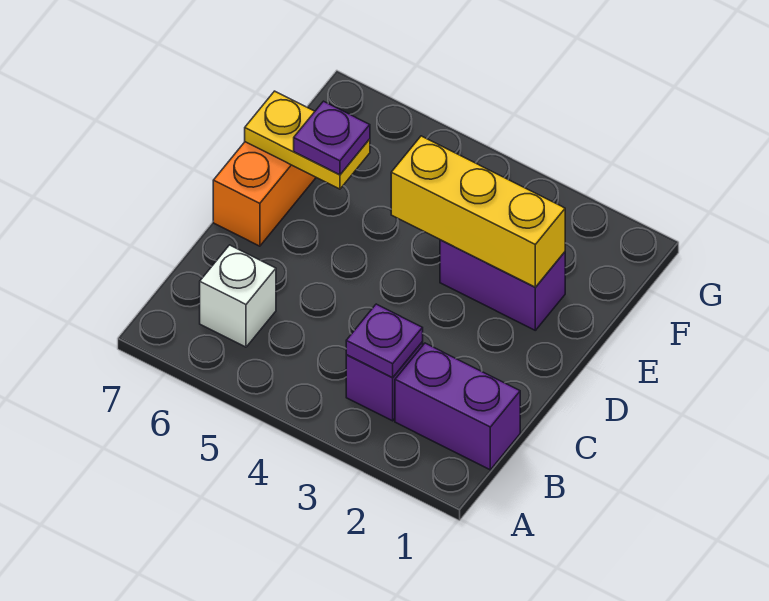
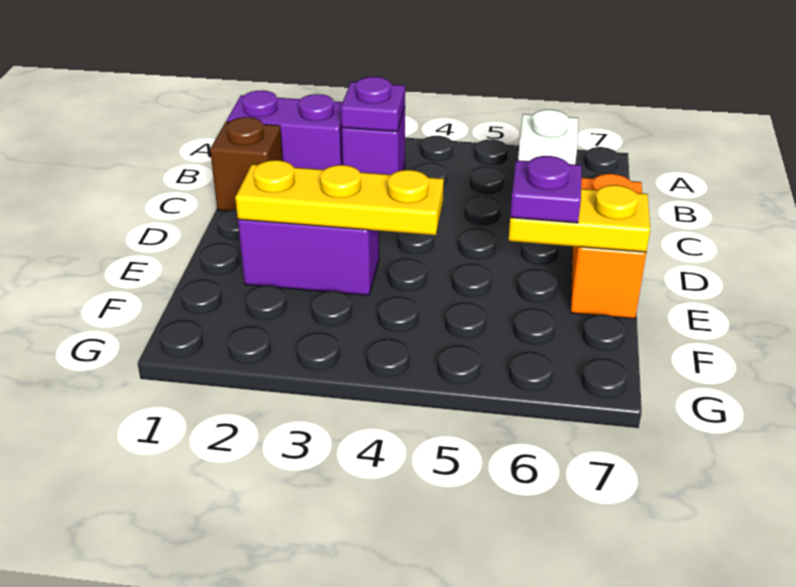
none -> brown 1x1 brick [210,117,283,211]
yellow 1x3 brick [391,136,565,287] -> yellow 1x3 plate [235,160,444,235]

